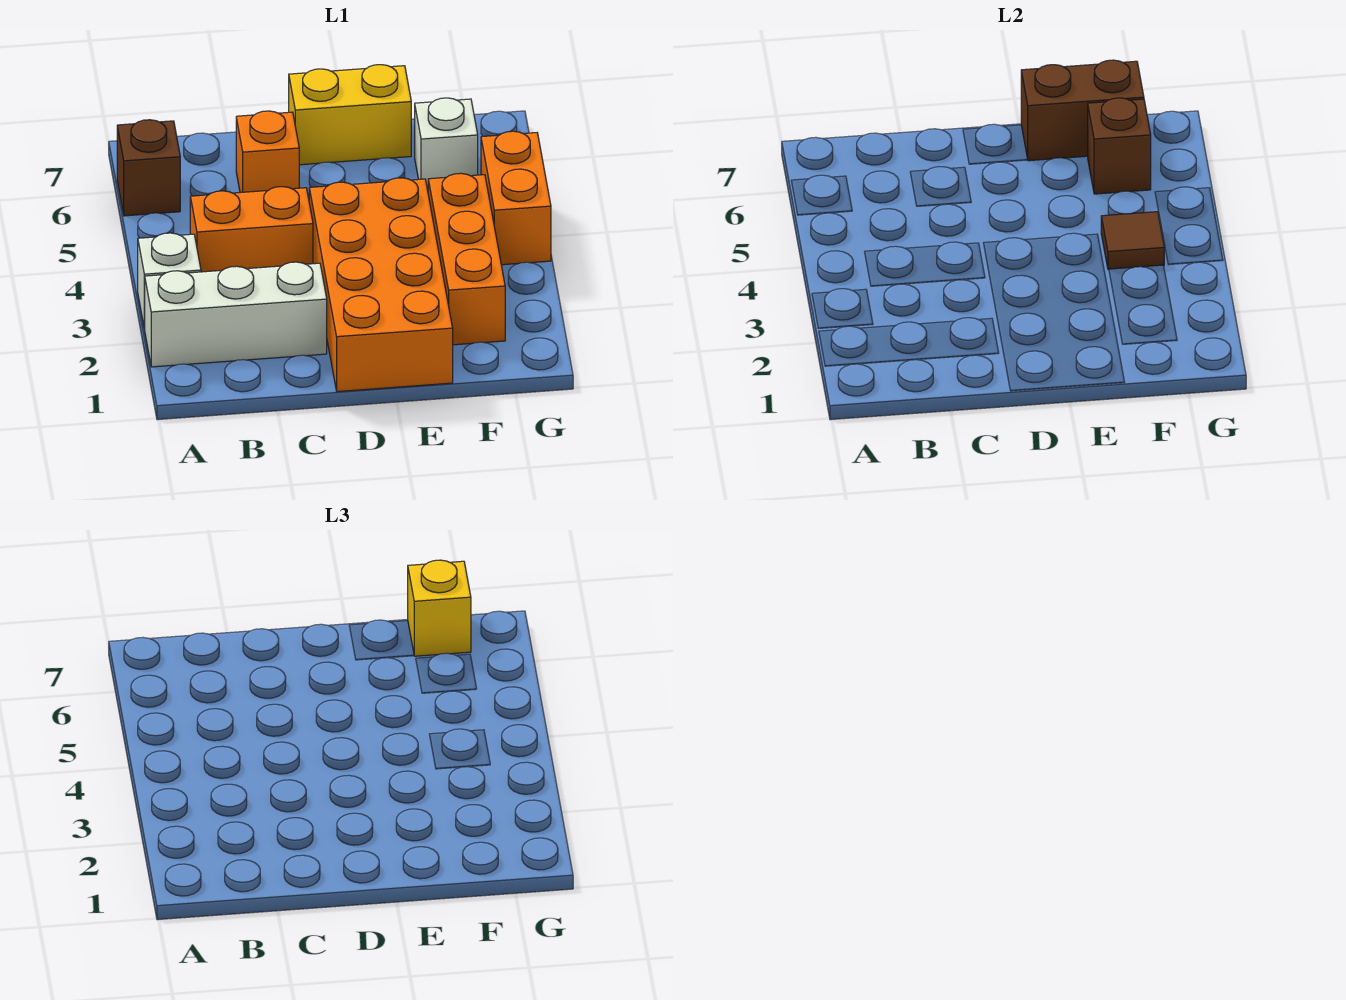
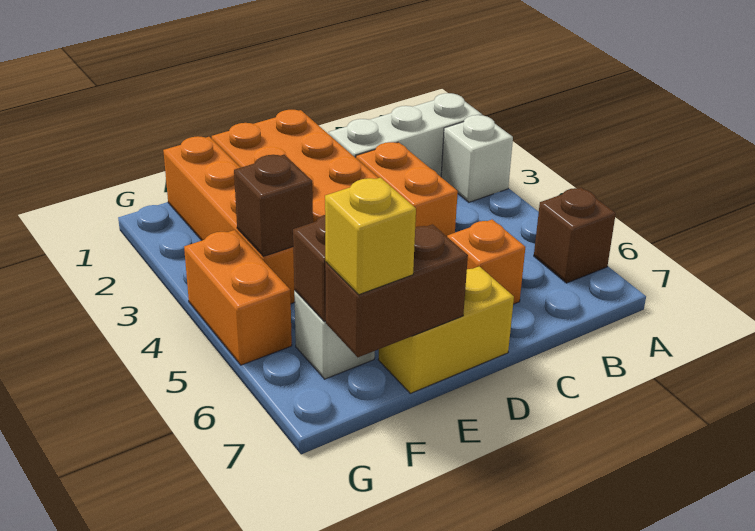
orange 1x2 brick [190,187,313,272] -> orange 1x2 brick turned to [356,142,458,236]
orange 1x3 brick [428,173,505,345] -> orange 1x4 brick [163,136,295,304]
brown 1x1 tile [1101,212,1164,270] -> brown 1x1 brick [234,155,313,257]

